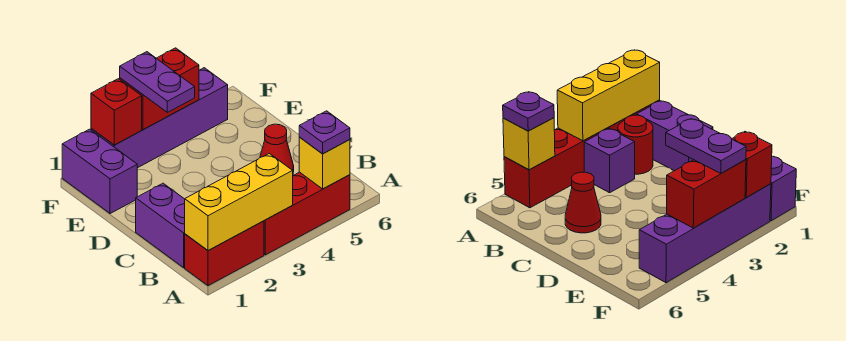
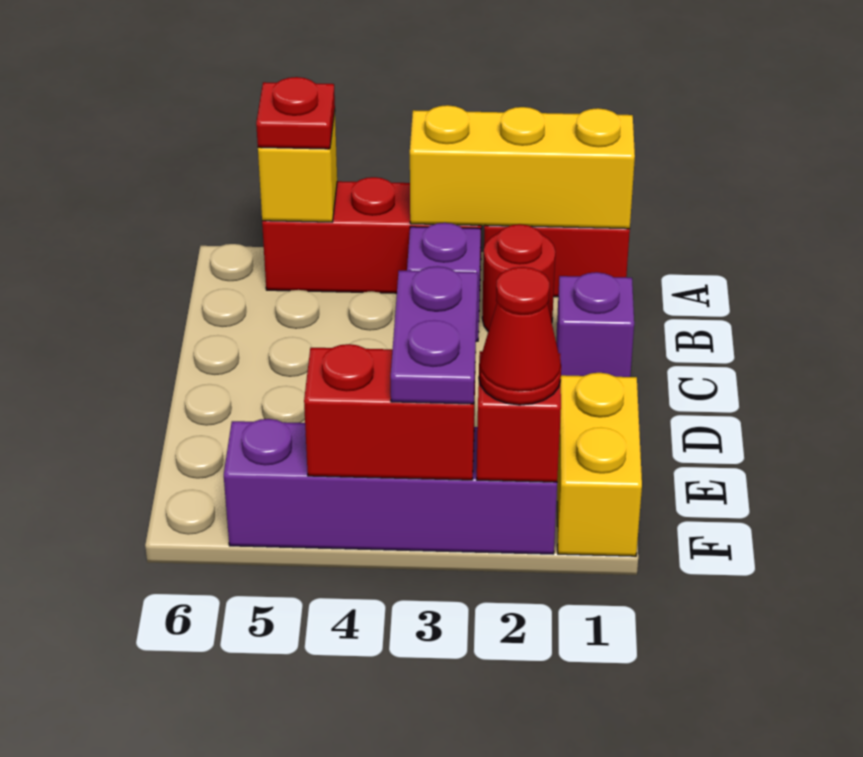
purple 1x1 plate [299,111,350,154] -> red 1x1 plate [256,77,335,149]
purple 1x2 brick [136,183,185,268] -> purple 1x1 brick [556,272,634,377]
red 1x1 cone [260,124,294,172] -> red 1x1 cone moved to [479,267,561,405]
purple 1x2 brick [62,129,137,214] -> yellow 1x2 brick [557,373,642,556]

